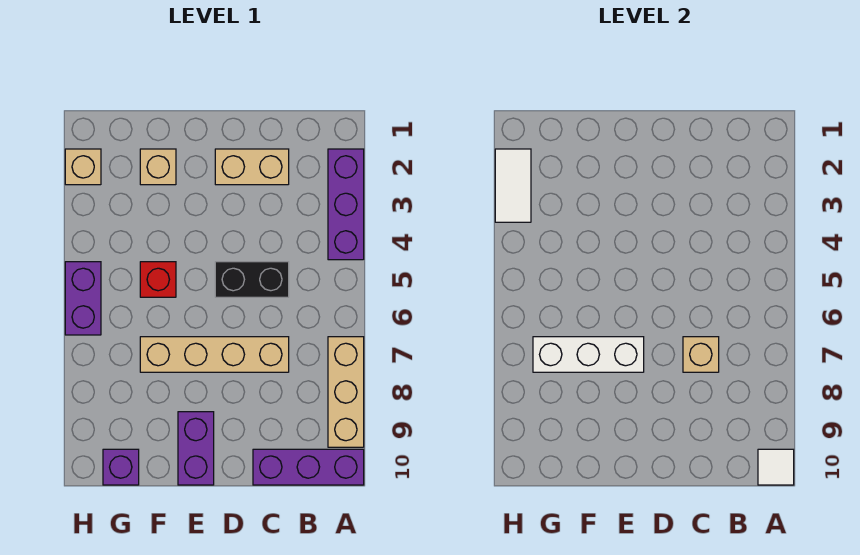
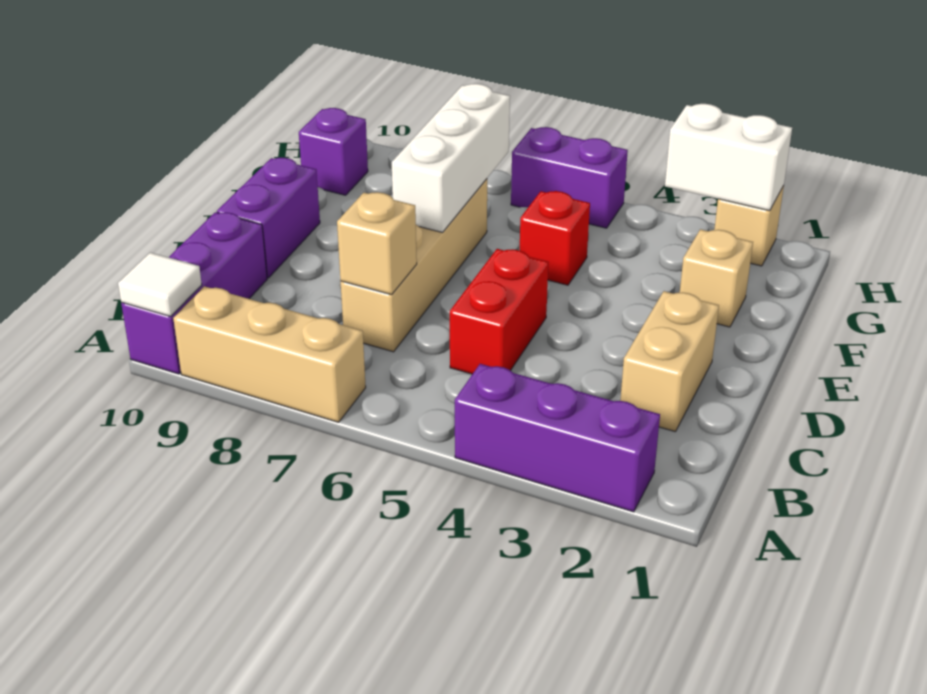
black 1x2 brick [215,262,289,297] -> red 1x2 brick [450,249,548,374]
purple 1x2 brick [178,412,214,485] -> purple 1x2 brick turned to [217,158,320,278]
white 1x2 tile [495,149,531,222] -> white 1x2 brick [665,104,792,211]

